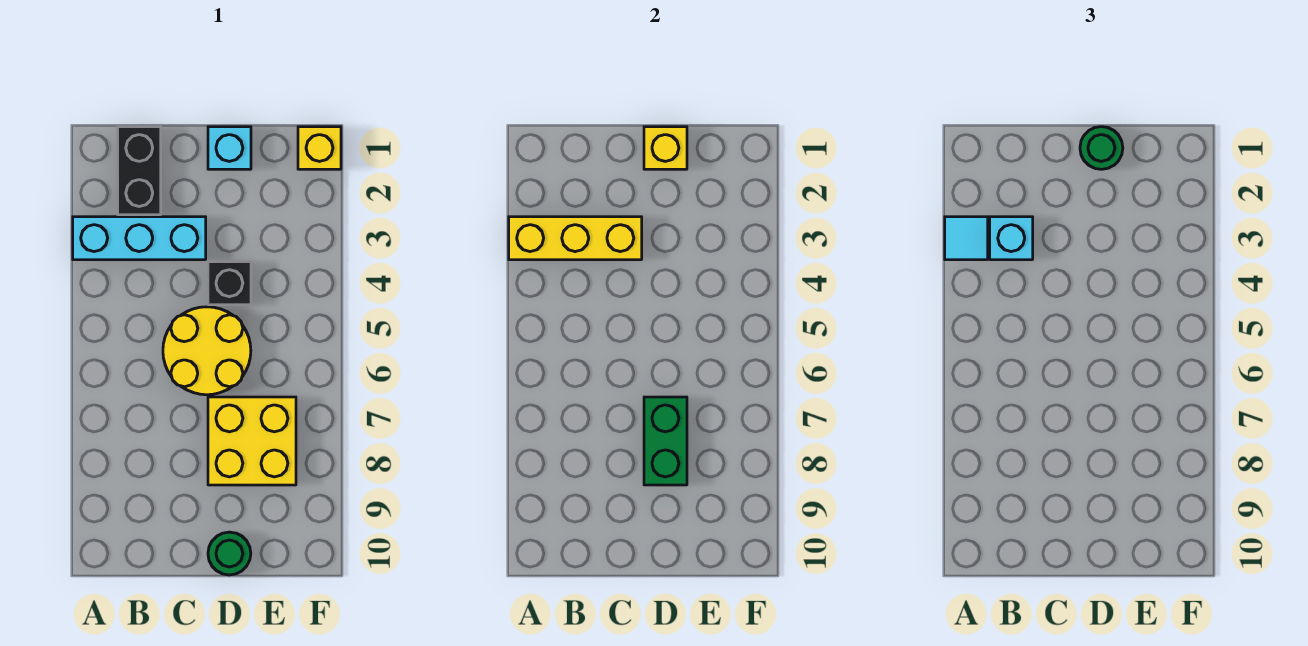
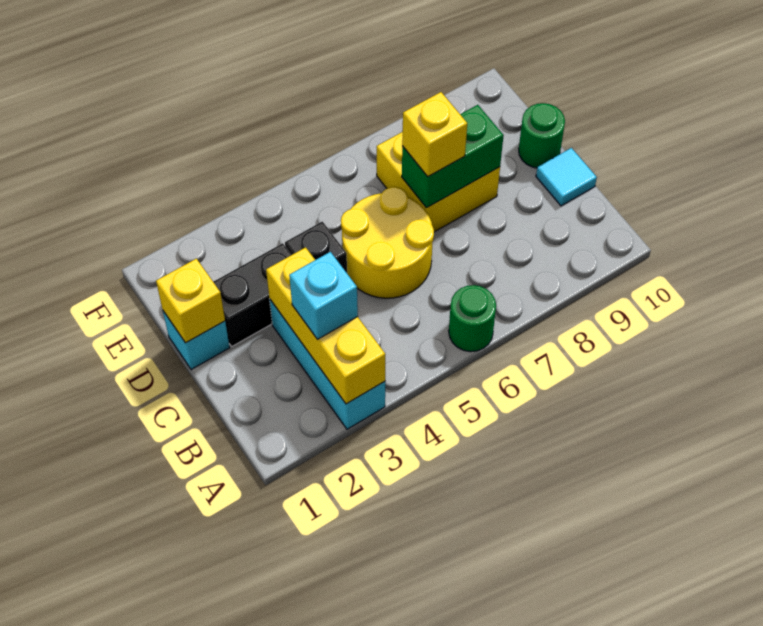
cyan 1x1 tile [945,217,988,260] -> cyan 1x1 tile moved to [536,148,597,206]
black 1x2 brick [118,127,161,215] -> black 1x2 brick moved to [214,243,291,346]
green 1x1 round brick [1080,127,1123,169] -> green 1x1 round brick moved to [449,285,496,352]
yellow 1x1 brick [298,127,341,169] -> yellow 1x1 brick moved to [402,92,467,177]

